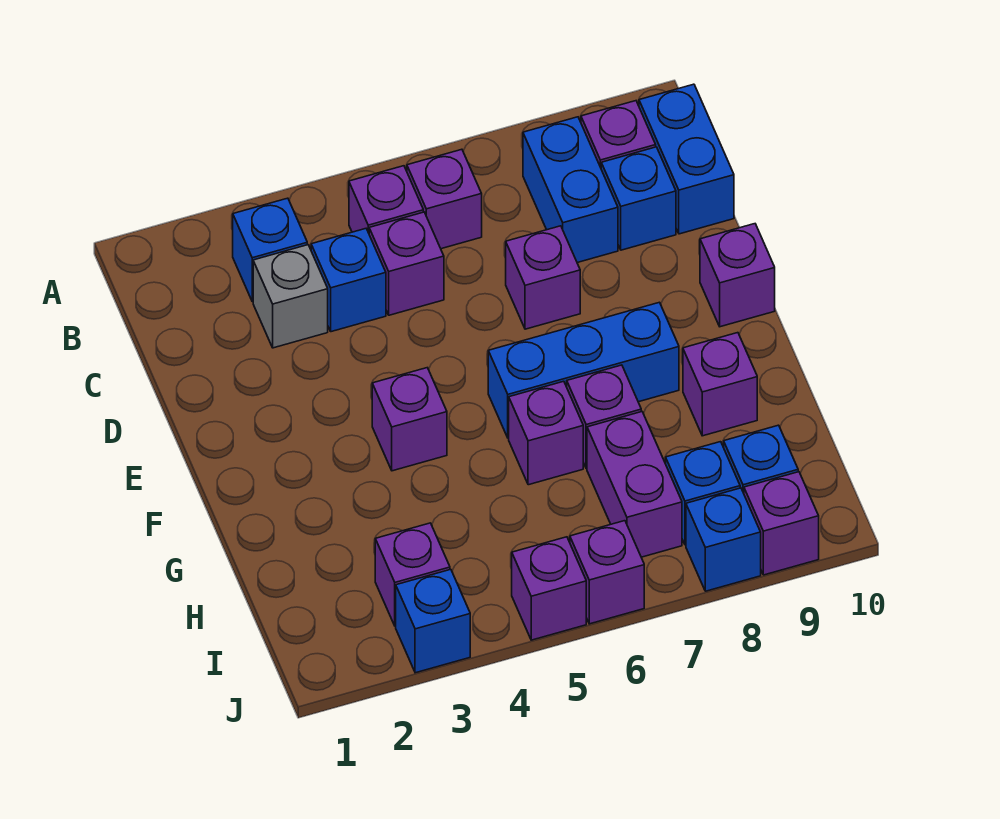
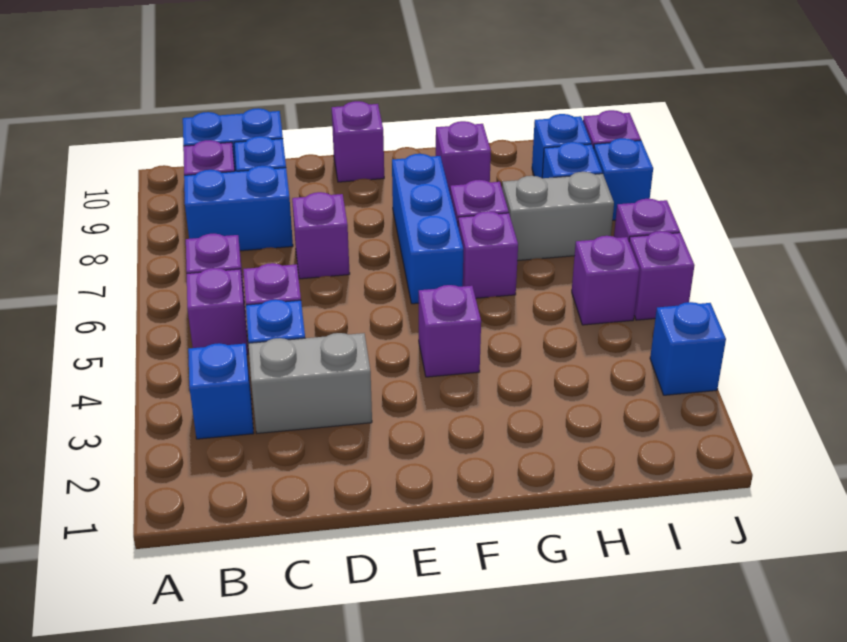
grey 1x1 brick [253,245,328,348] -> grey 1x2 brick [249,333,372,433]
purple 1x2 brick [587,412,682,557] -> grey 1x2 brick [502,172,614,261]
purple 1x1 brick [375,523,450,626] -> purple 1x1 brick moved to [572,236,639,325]

